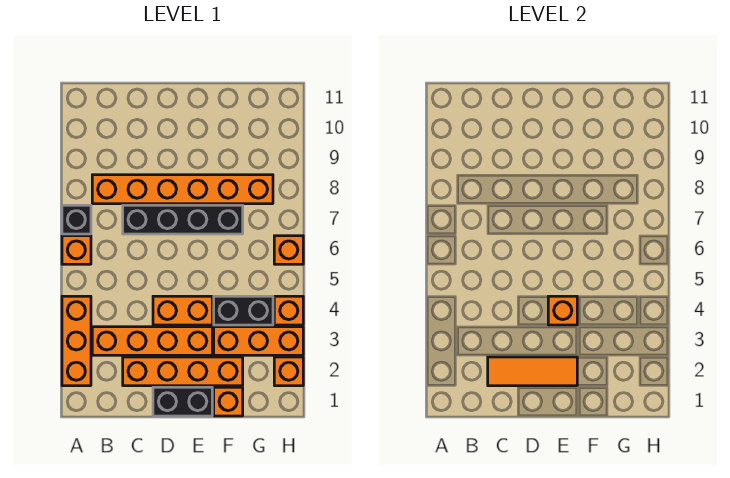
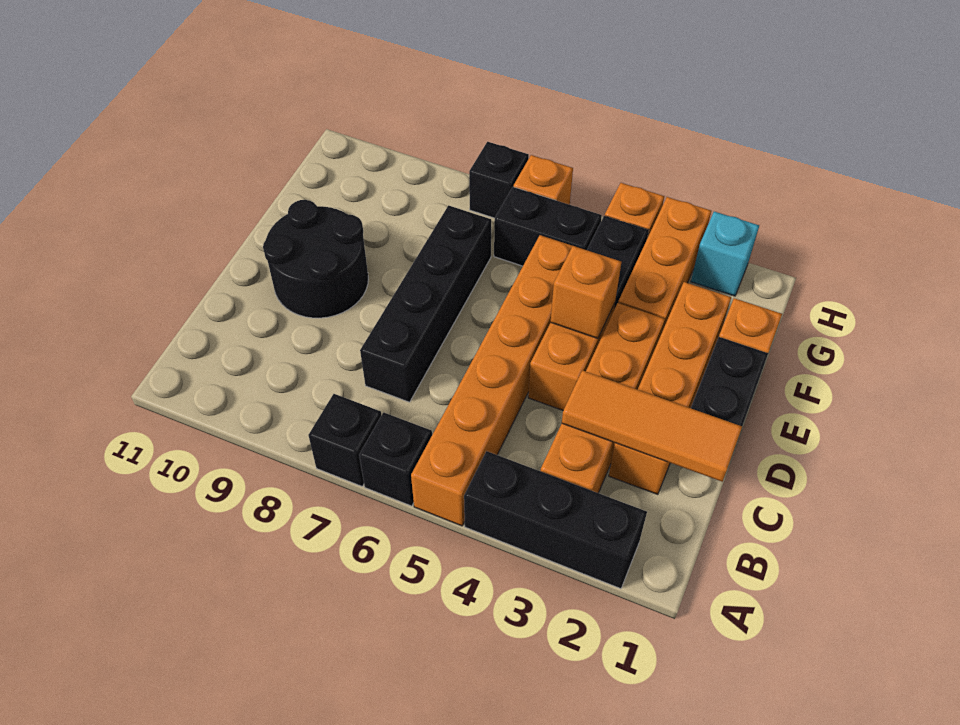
orange 1x3 brick [62,296,91,386] -> black 1x3 brick [464,451,647,589]
orange 1x1 brick [62,236,91,264] -> black 1x1 brick [359,412,432,506]
orange 1x6 brick [92,175,273,204] -> orange 1x6 brick moved to [411,235,572,526]
orange 1x3 tile [488,357,577,386] -> orange 1x3 tile turned to [562,370,742,482]
none -> black 2x2 round brick [263,200,368,318]
none -> black 1x2 brick [494,187,602,266]
orange 1x1 brick [274,357,303,386] -> cyan 1x1 brick [691,212,759,296]
none -> black 1x1 brick [469,142,529,218]

